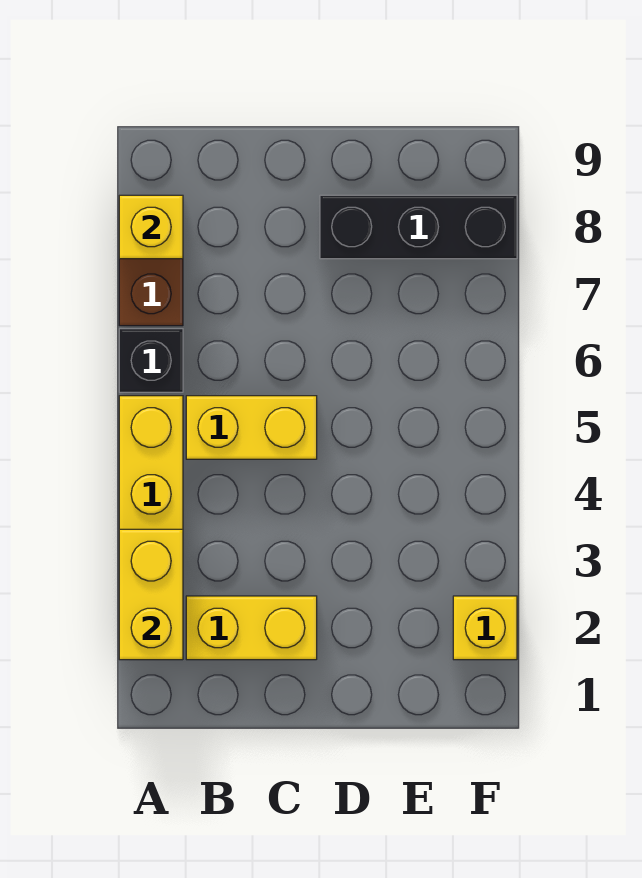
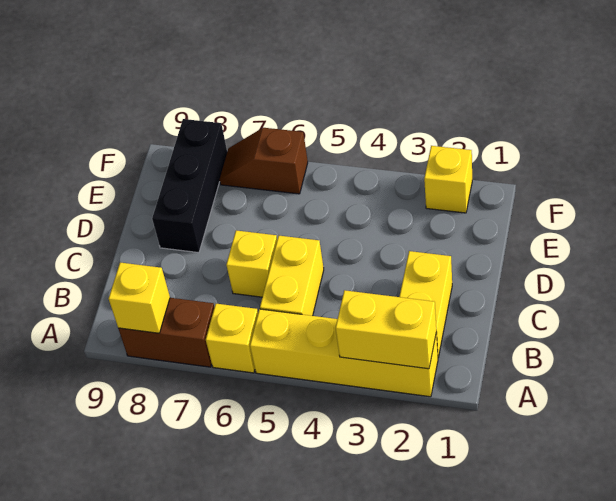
black 1x1 brick [119,329,183,392] -> yellow 1x1 brick [206,304,258,373]
none -> yellow 1x1 brick [226,230,277,297]
none -> brown 1x2 slope [220,128,308,194]

